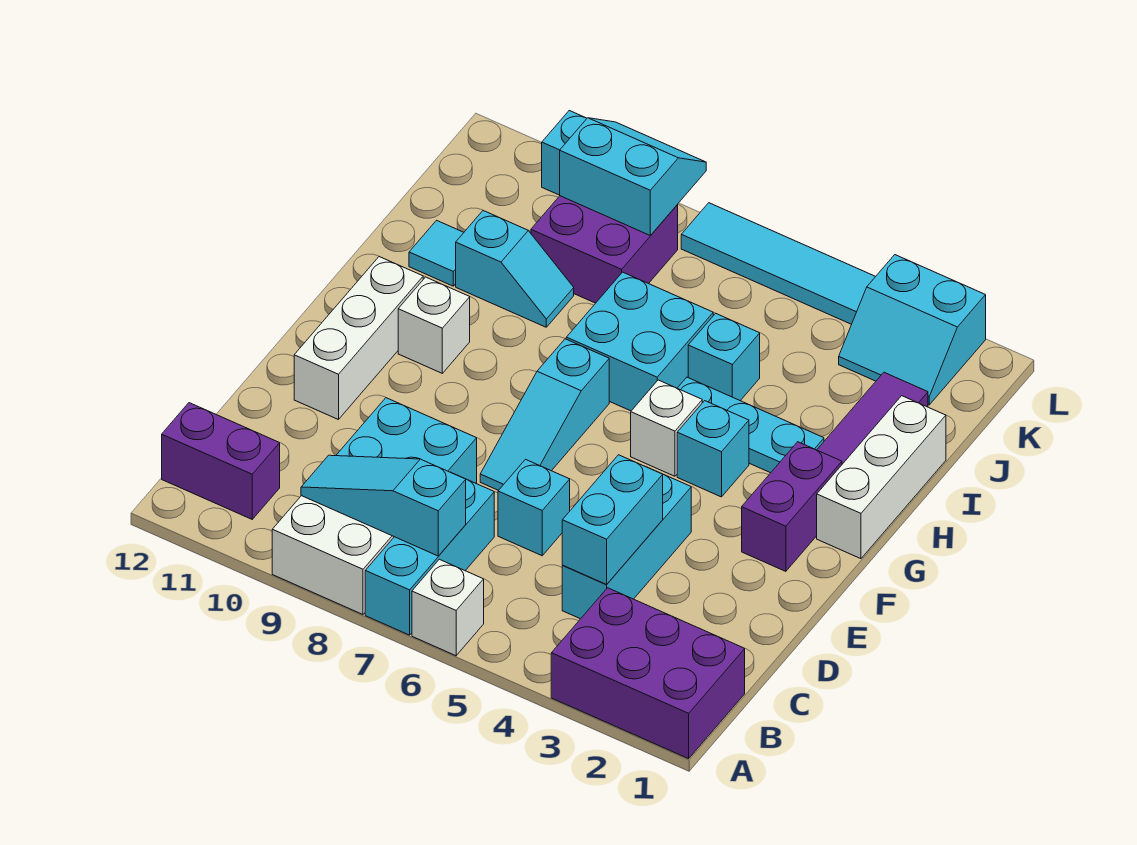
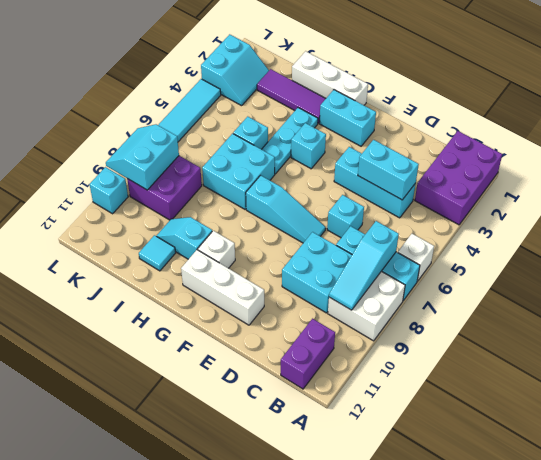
purple 1x2 brick [742,442,842,571] -> cyan 1x2 brick [319,90,376,146]
white 1x1 brick [631,380,702,476] -> none
cyan 1x2 slope [456,211,574,327] -> cyan 1x2 slope turned to [157,217,212,259]

